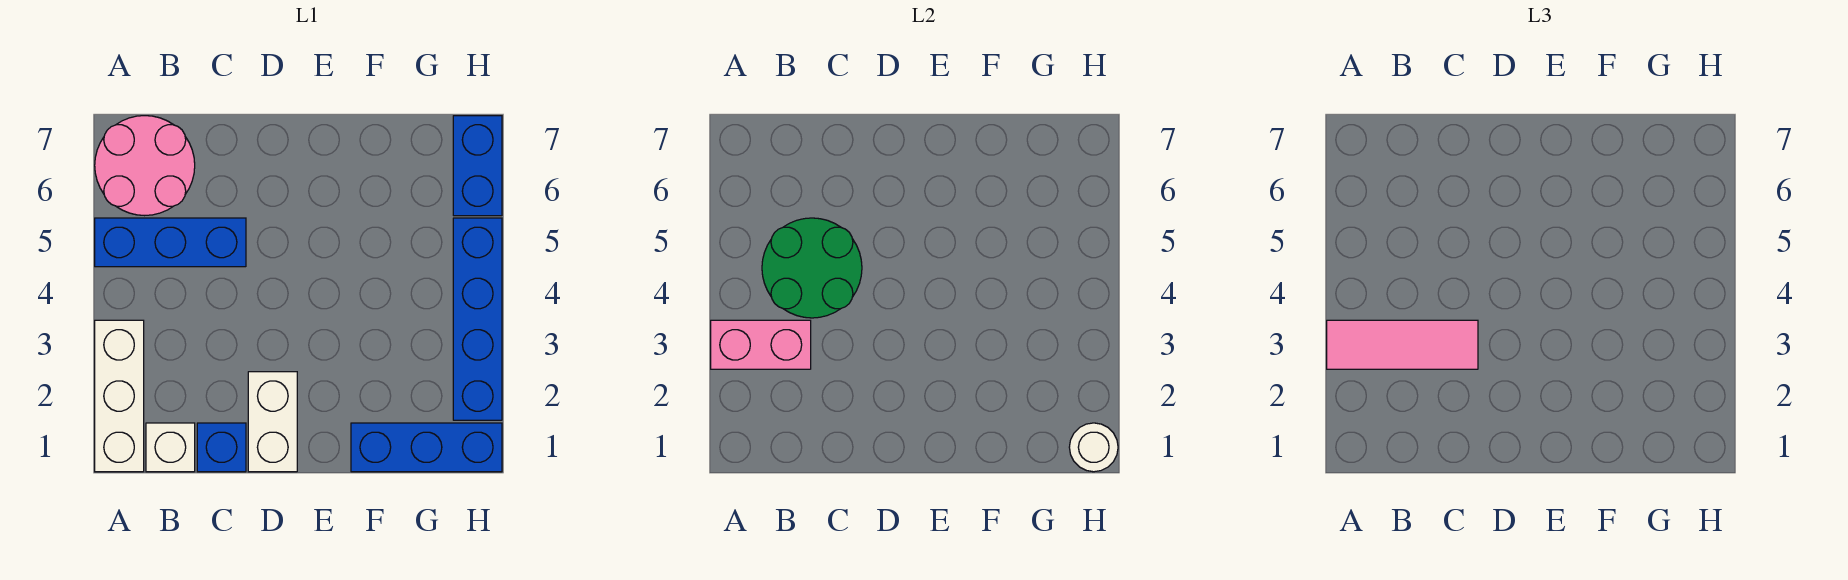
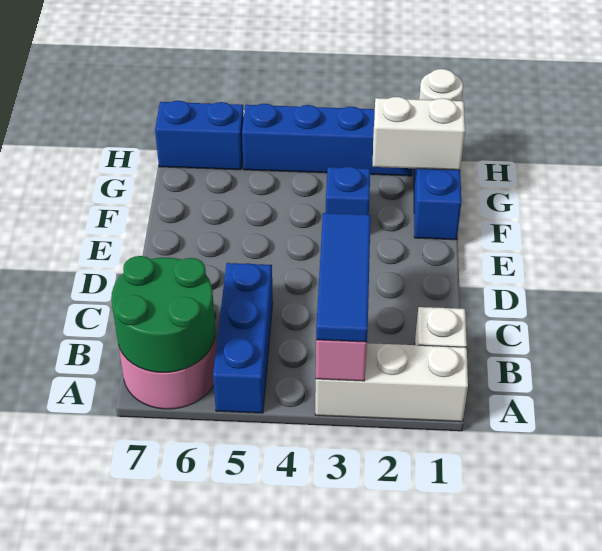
pink 1x3 tile [1327,320,1478,369] -> blue 1x3 tile [316,213,371,342]
green 2x2 round brick [762,218,862,318] -> green 2x2 round brick moved to [111,256,215,372]
blue 1x1 brick [197,423,246,472] -> blue 1x1 brick moved to [326,167,370,215]
white 1x2 brick [248,372,297,472] -> white 1x2 brick moved to [373,97,465,170]

